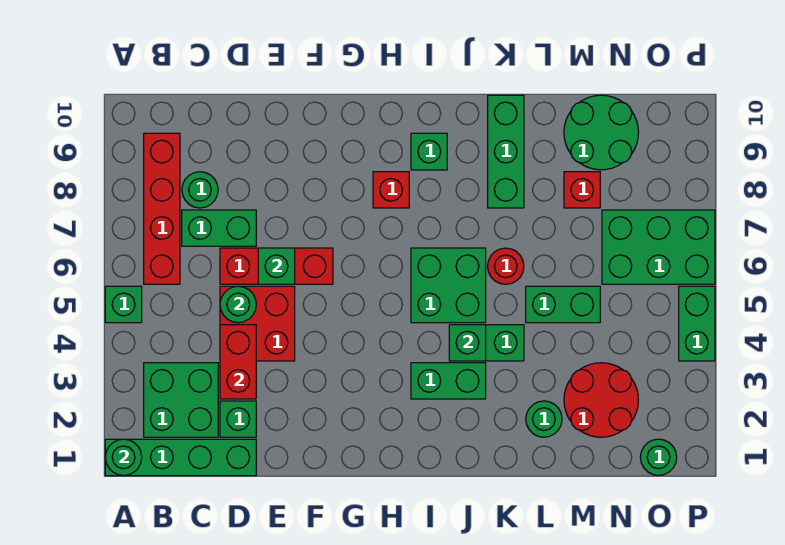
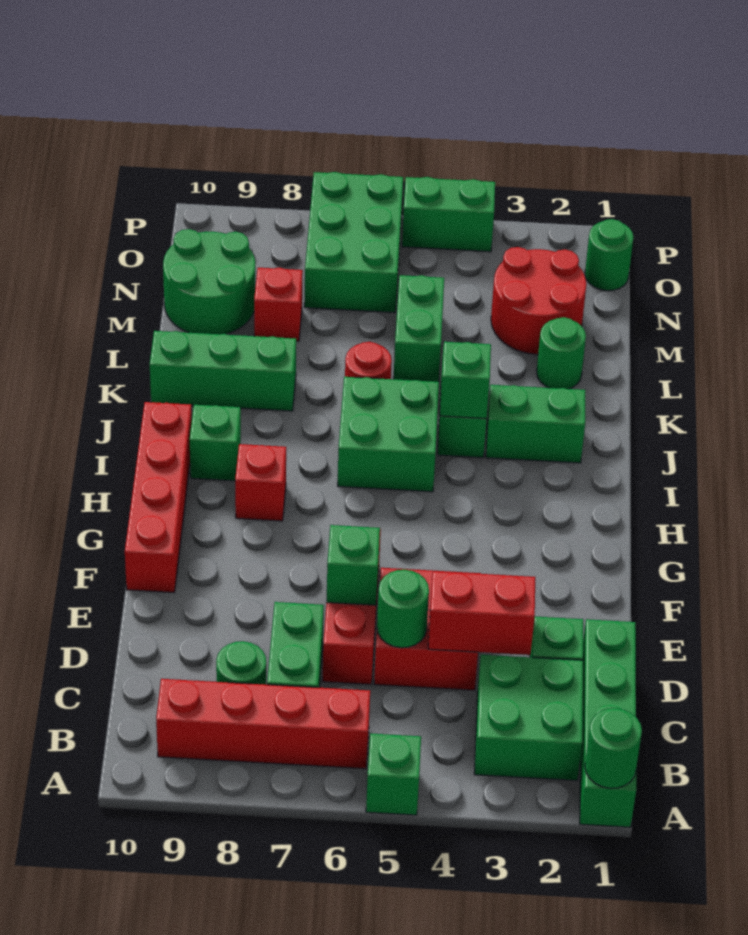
none -> red 1x4 brick [125,402,192,592]
green 1x2 brick [411,363,486,399] -> green 1x2 brick turned to [486,385,585,463]

